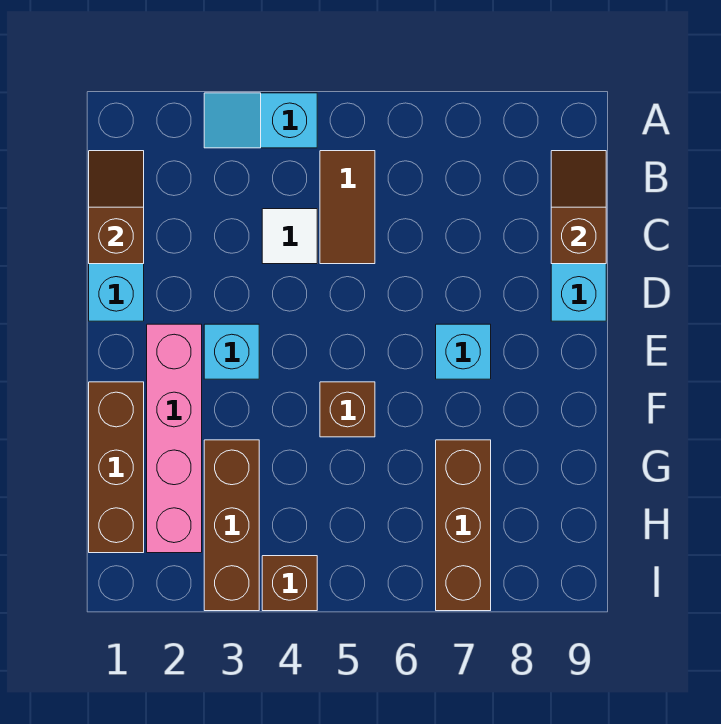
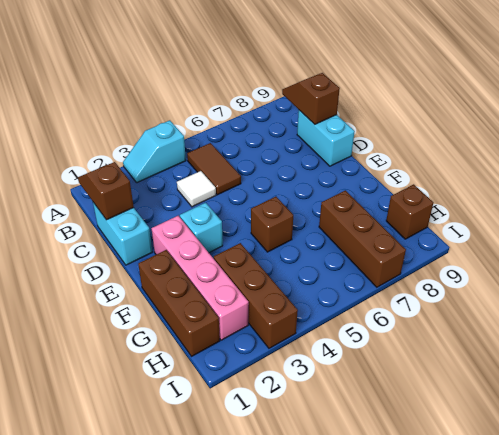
cyan 1x1 brick [436,324,491,379] -> none
brown 1x1 brick [262,556,317,611] -> brown 1x1 brick moved to [386,184,433,239]

